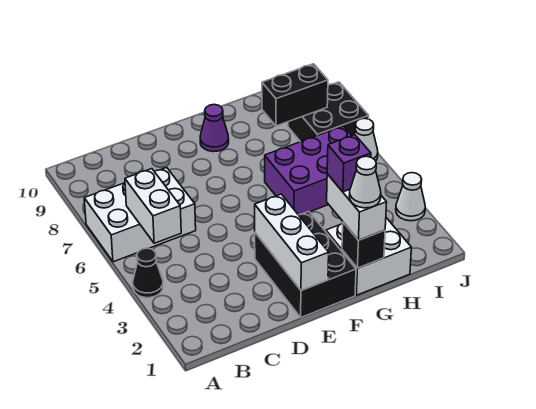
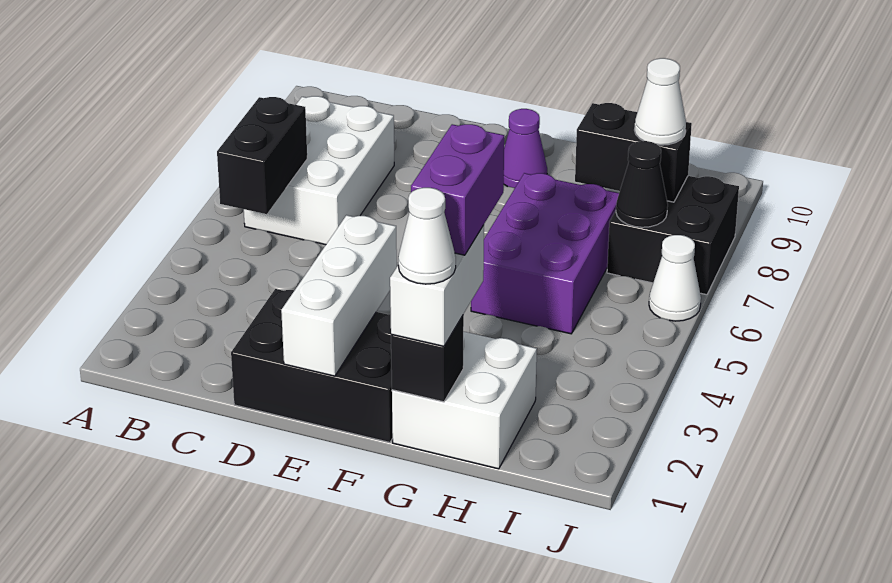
black 1x1 cone [133,248,163,298] -> black 1x1 cone moved to [616,141,668,227]
white 2x3 brick [84,168,196,262] -> white 2x3 brick turned to [244,96,394,245]
white 1x2 brick [125,169,181,243] -> black 1x2 brick [217,97,307,214]
black 2x3 brick [255,211,356,317] -> black 2x3 brick turned to [231,289,393,442]
purple 1x1 brick [327,135,371,192] -> purple 1x2 brick [411,124,504,255]
purple 2x3 brick [265,126,352,215] -> purple 2x3 brick turned to [471,173,619,334]
white 1x1 cone [396,173,425,221] -> white 1x1 cone moved to [635,58,686,145]

